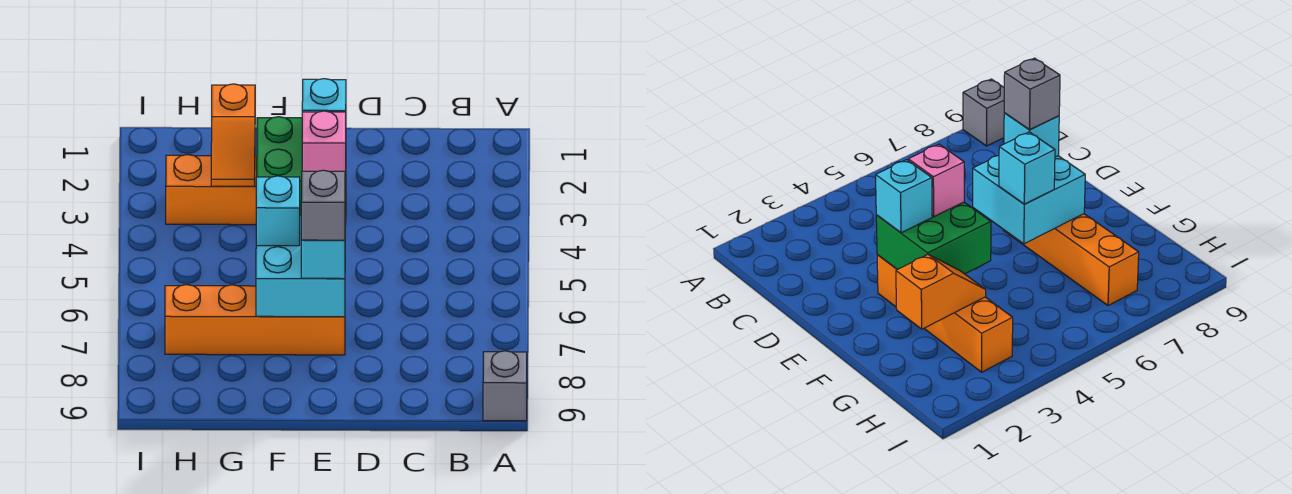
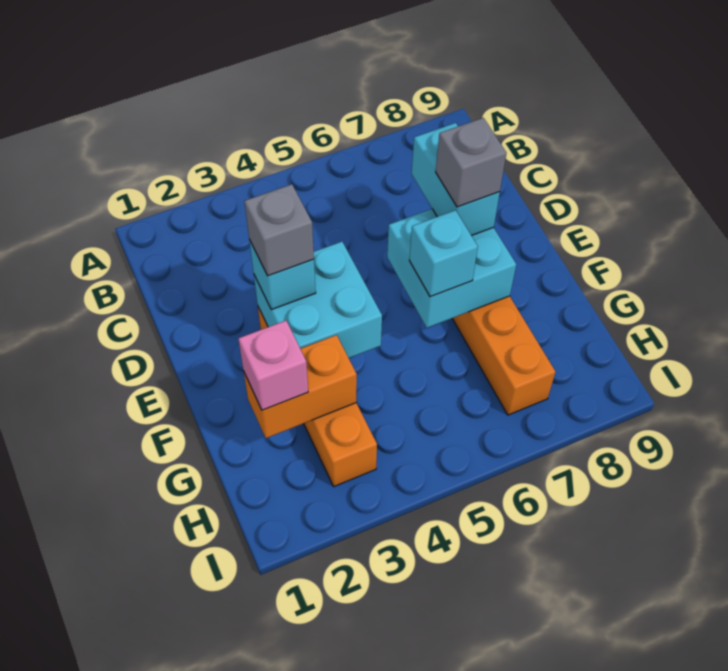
grey 1x1 brick [483,351,527,421] -> grey 1x1 brick moved to [244,184,314,276]
green 2x2 brick [257,117,346,219] -> cyan 2x2 brick [254,242,382,358]
pink 1x1 brick [302,111,346,181] -> pink 1x1 brick moved to [238,321,308,410]
cyan 1x1 brick [301,240,345,279] -> cyan 1x2 brick [412,123,500,236]
orange 1x2 slope [211,84,255,186] -> orange 1x2 brick [244,335,357,438]

